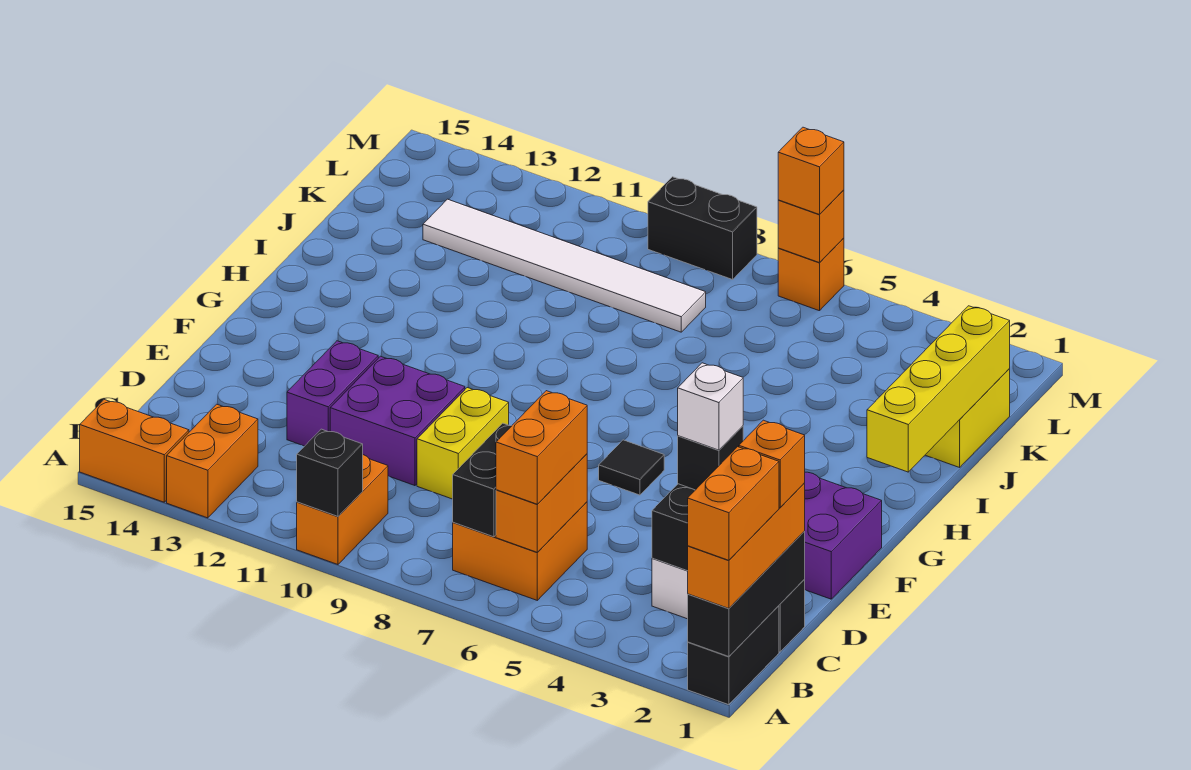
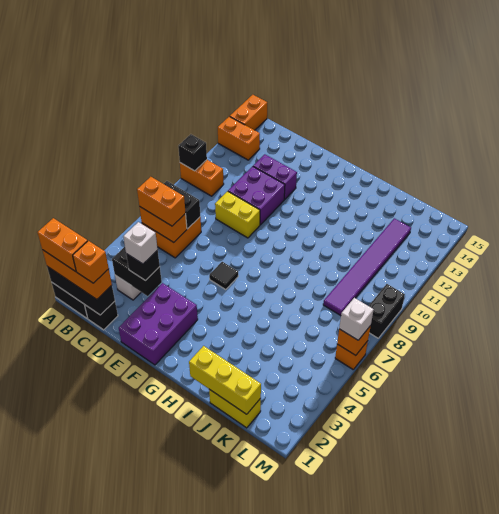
yellow 1x4 brick [867,306,1010,472] -> yellow 1x3 brick [189,346,261,414]
white 1x6 tile [423,199,706,332] -> purple 1x6 tile [323,218,411,316]
orange 1x1 brick [778,127,844,215] -> white 1x1 brick [339,298,374,340]

